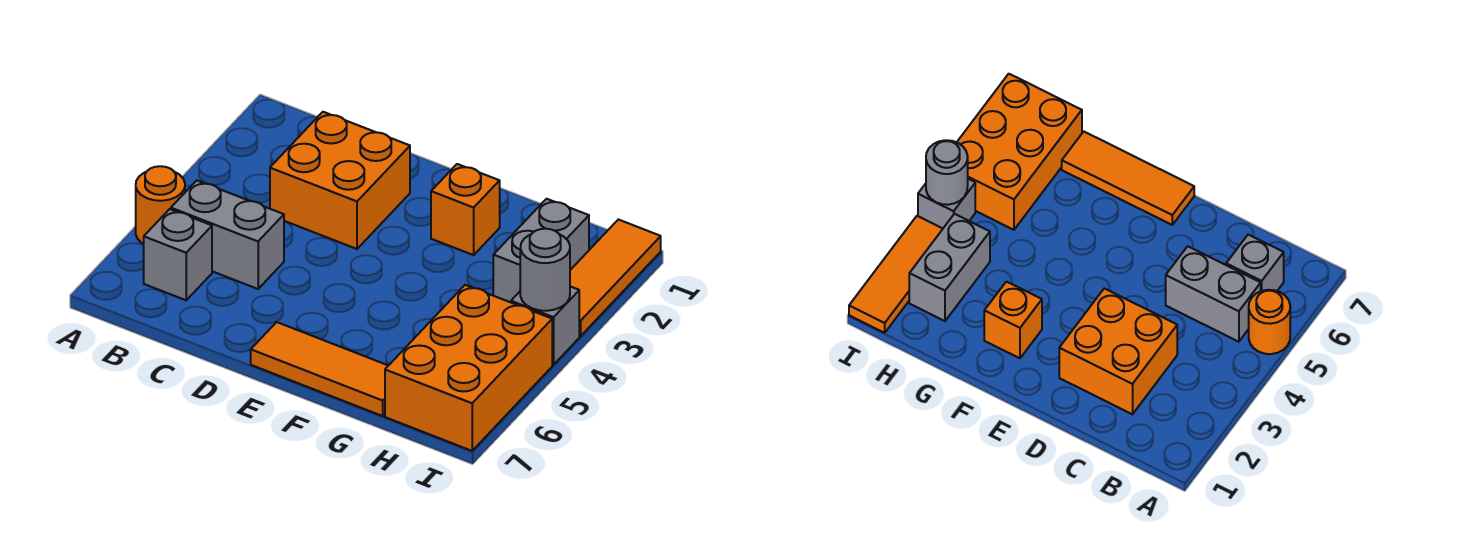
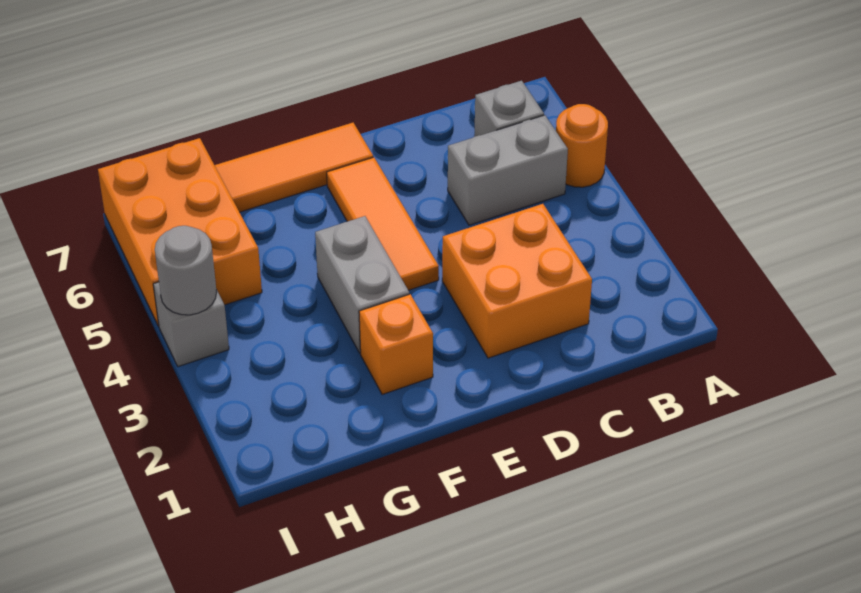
grey 1x2 brick [493,199,589,302] -> grey 1x2 brick moved to [315,216,409,353]
orange 1x3 tile [570,220,661,336] -> orange 1x3 tile moved to [327,157,439,290]

